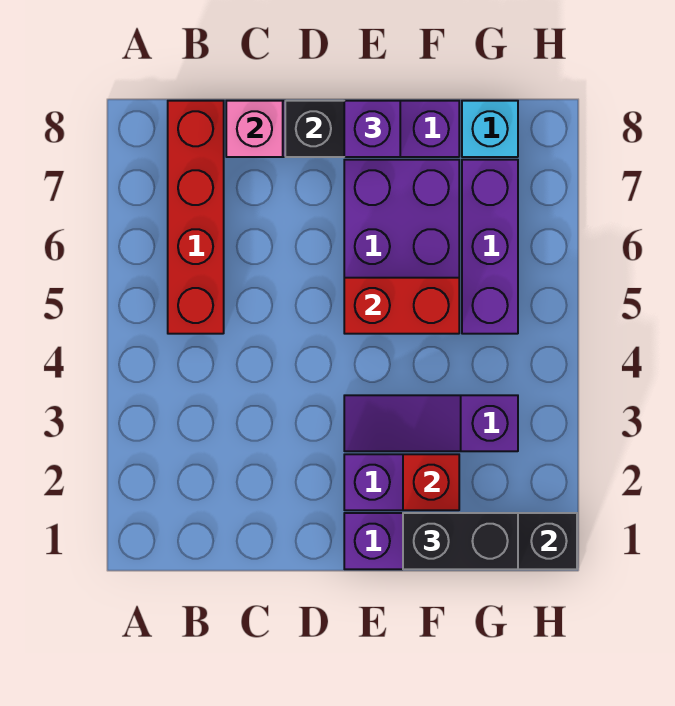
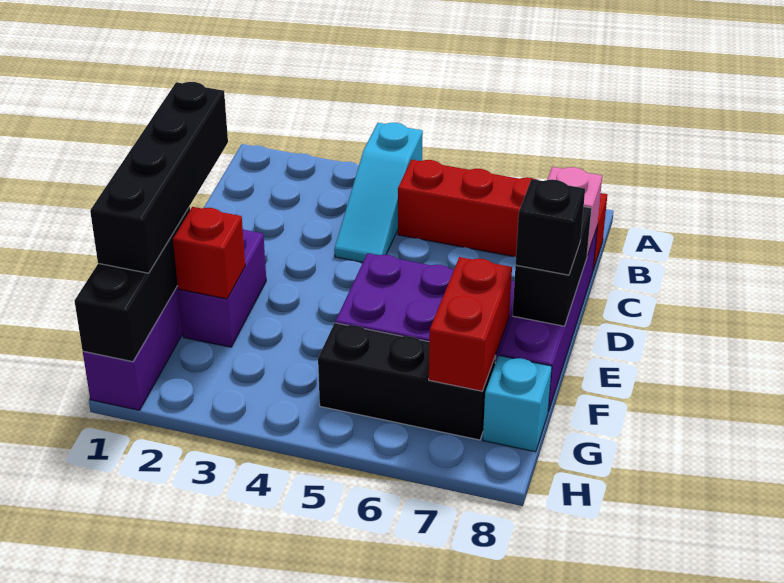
none -> cyan 1x3 slope [334,123,423,262]
purple 1x3 slope [344,395,518,451] -> none
red 1x2 brick [344,278,459,334] -> red 1x2 brick moved to [429,257,512,391]
purple 1x1 brick [344,101,400,157] -> black 1x1 brick [516,179,585,275]
black 1x2 brick [403,513,518,569] -> black 1x4 brick [90,82,228,273]
purple 1x3 brick [462,160,518,334] -> black 1x3 brick [318,323,496,440]

